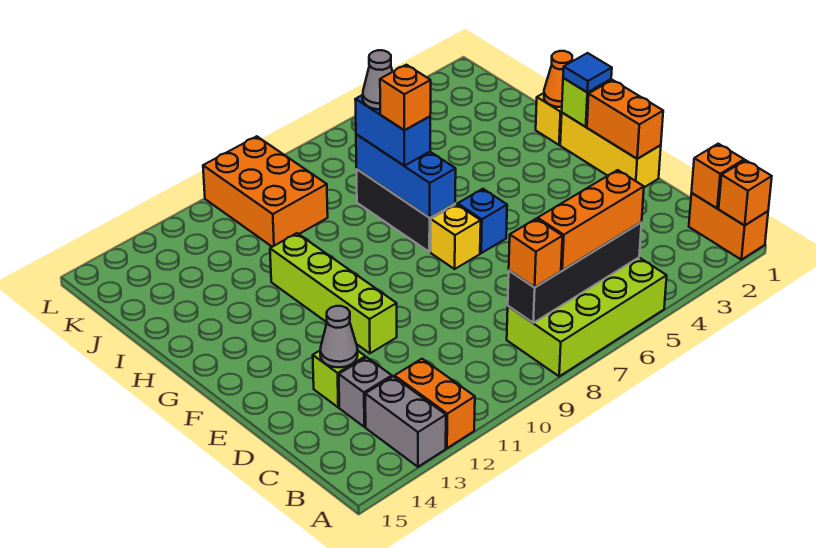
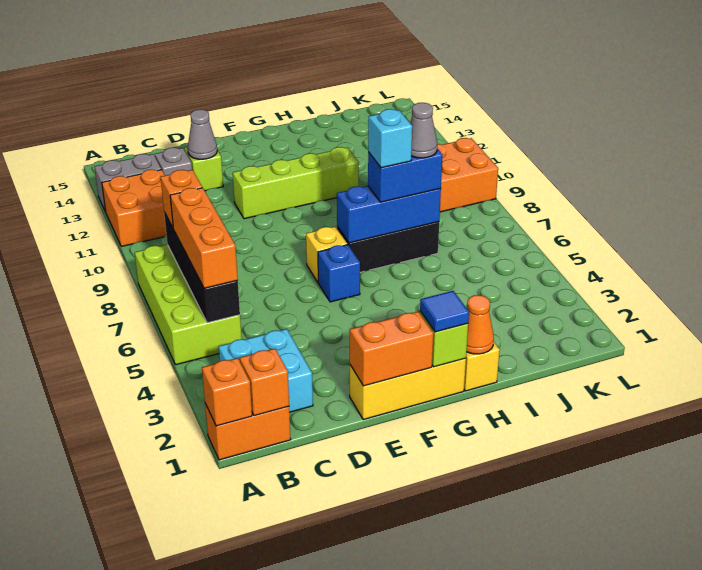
orange 1x2 brick [395,359,475,448] -> orange 2x2 brick [102,170,167,246]
none -> cyan 2x2 brick [219,329,313,412]
orange 1x1 brick [380,65,431,130] -> cyan 1x1 brick [368,109,412,168]

